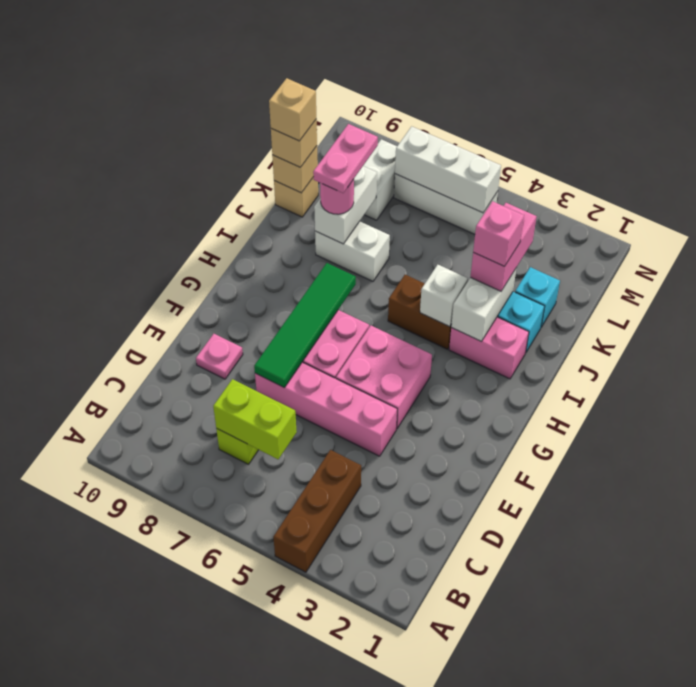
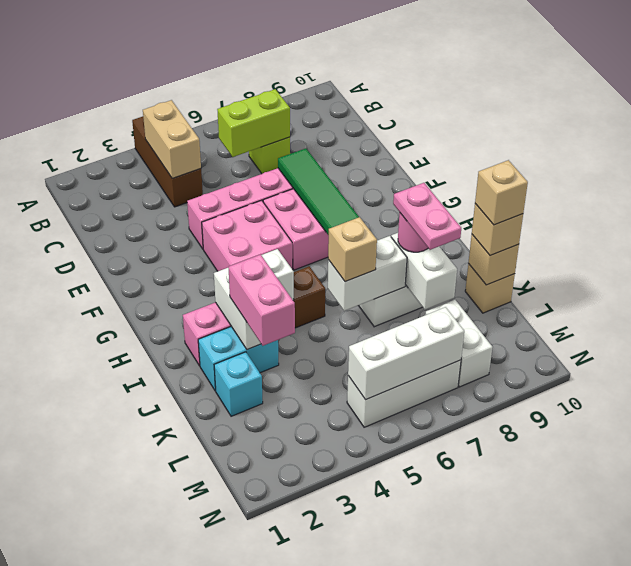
none -> tan 1x2 brick [143,100,201,178]
pink 1x1 plate [196,334,243,379] -> none
pink 1x1 brick [473,201,524,266] -> none
none -> white 1x2 brick [328,236,407,311]
none -> tan 1x1 brick [328,217,377,282]

